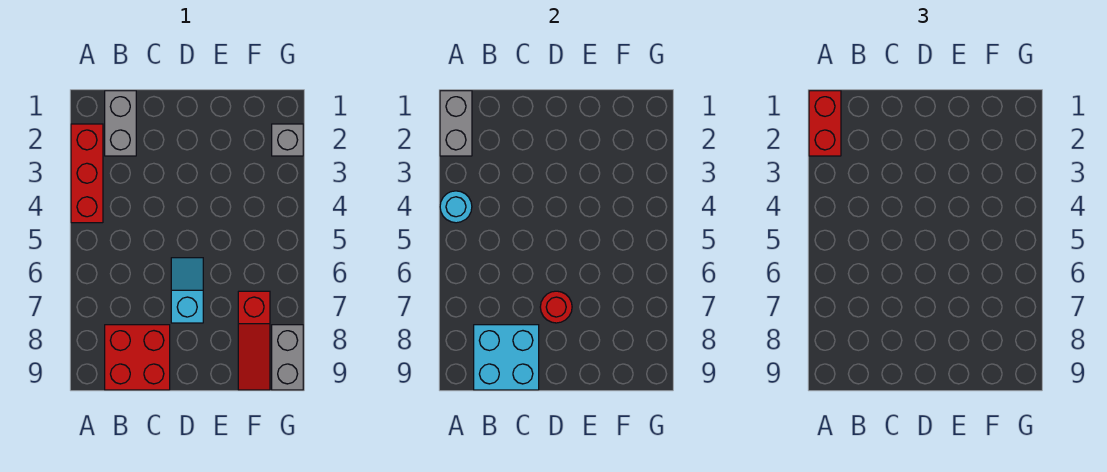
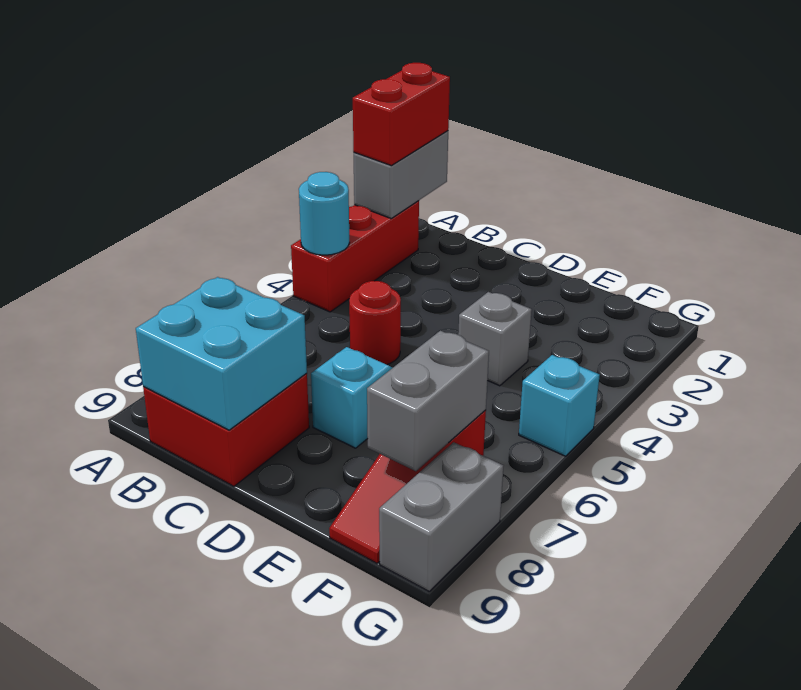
grey 1x2 brick [105,91,136,156] -> grey 1x2 brick moved to [367,331,489,471]
red 1x1 round brick [540,291,572,323] -> red 1x1 round brick moved to [349,281,401,365]
grey 1x1 brick [272,124,303,156] -> grey 1x1 brick moved to [458,292,532,386]
none -> cyan 1x1 brick [519,355,600,456]

